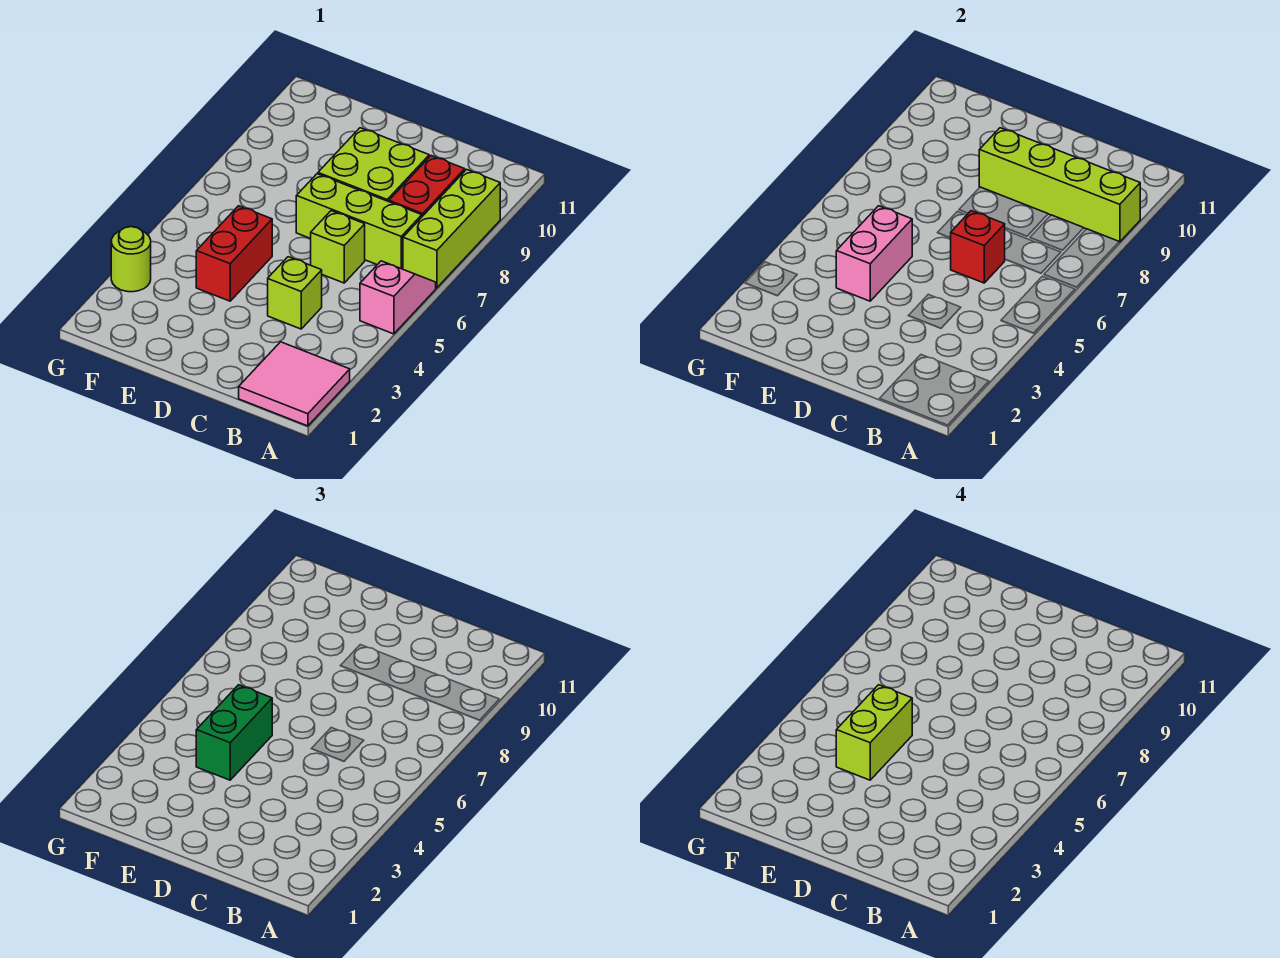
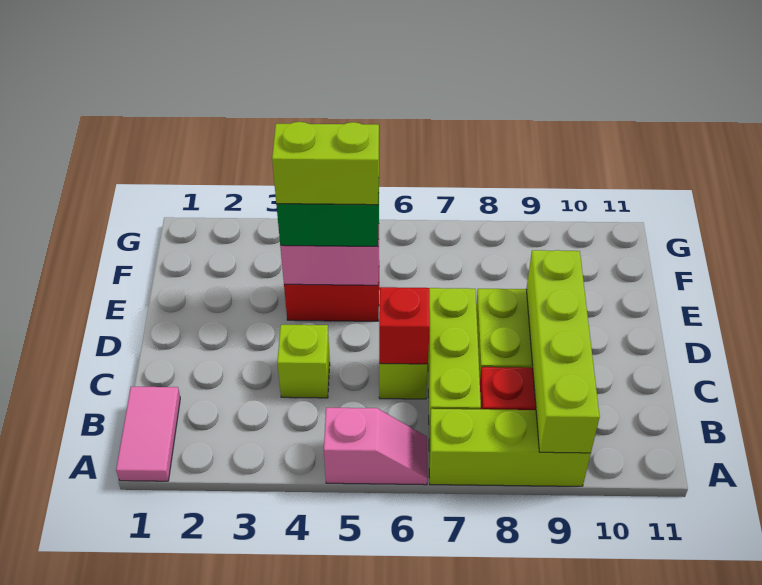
pink 2x2 tile [239,342,350,426] -> pink 1x2 tile [116,387,180,481]
lime 1x1 round brick [111,227,151,292] -> none

